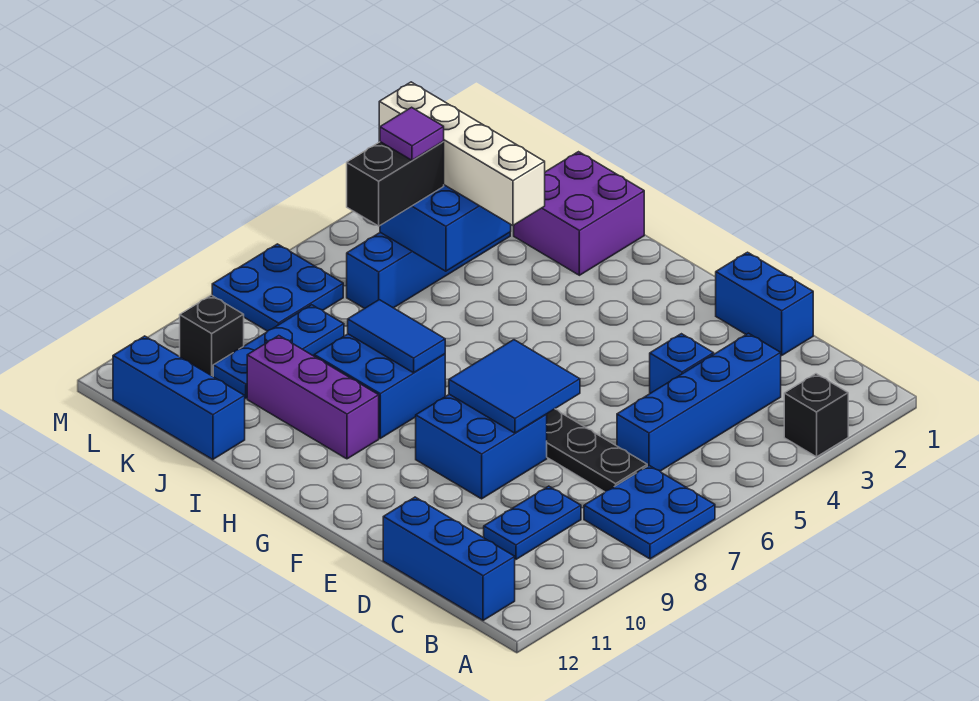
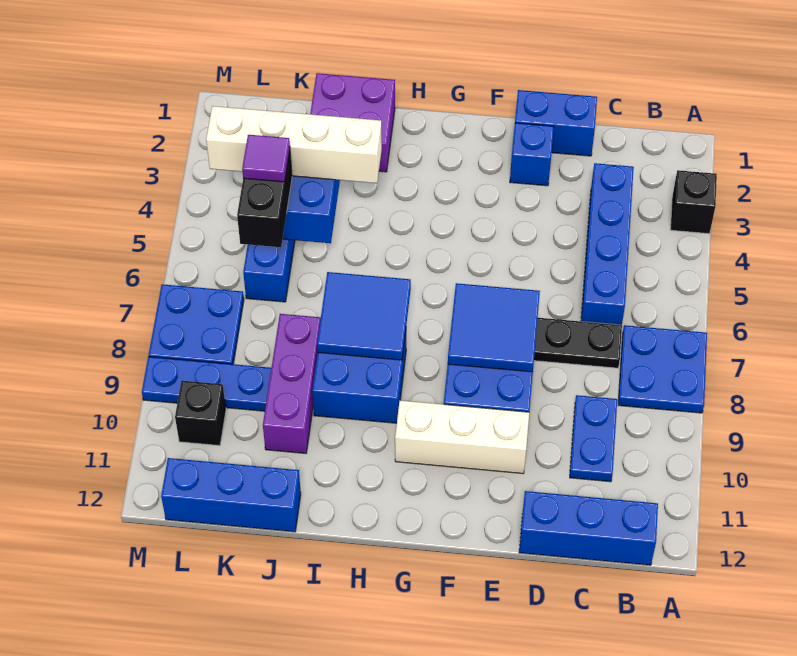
blue 1x1 brick [650,334,714,393] -> blue 1x1 brick moved to [510,123,554,186]
none -> white 1x3 brick [395,400,529,474]
blue 1x2 tile [348,300,445,373] -> blue 2x2 tile [317,272,411,360]
purple 1x3 brick [247,336,379,459] -> purple 1x3 brick turned to [263,314,321,453]
blue 1x3 plate [213,305,344,398] -> blue 1x3 plate turned to [142,357,271,411]

